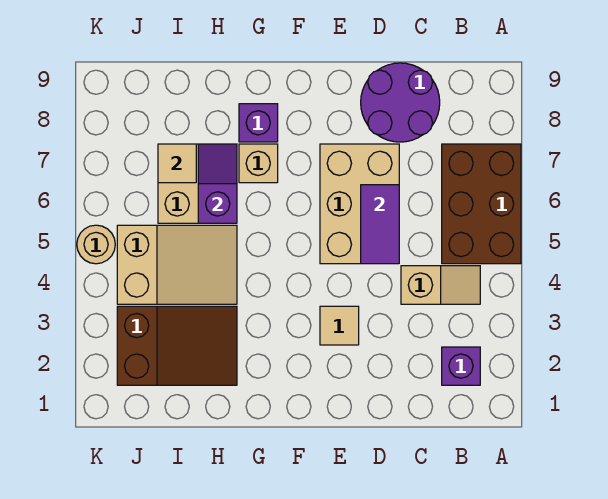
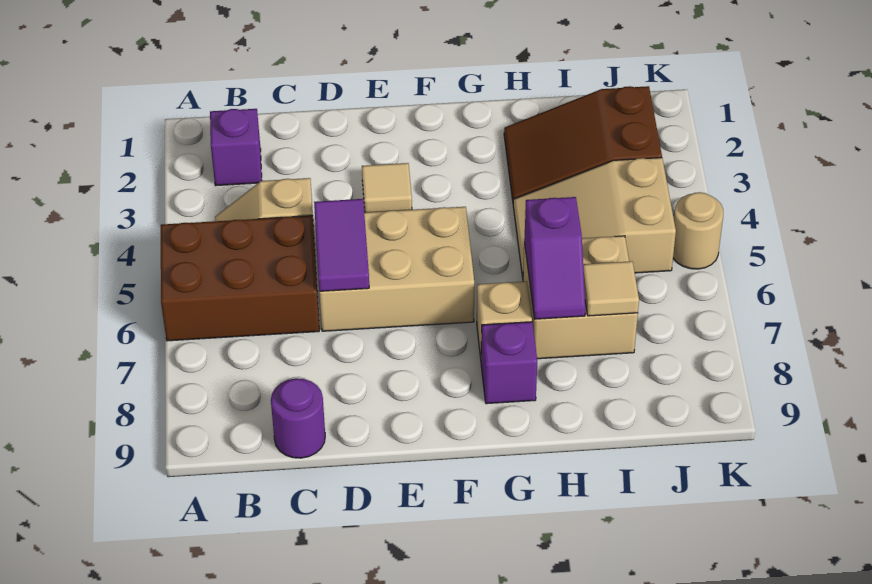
brown 2x3 brick [442,144,521,264] -> brown 2x3 brick turned to [161,216,319,341]
purple 2x2 round brick [361,63,440,142] -> purple 1x1 round brick [271,378,325,458]
tan 2x3 brick [320,144,399,264] -> tan 2x3 brick turned to [319,207,474,331]

